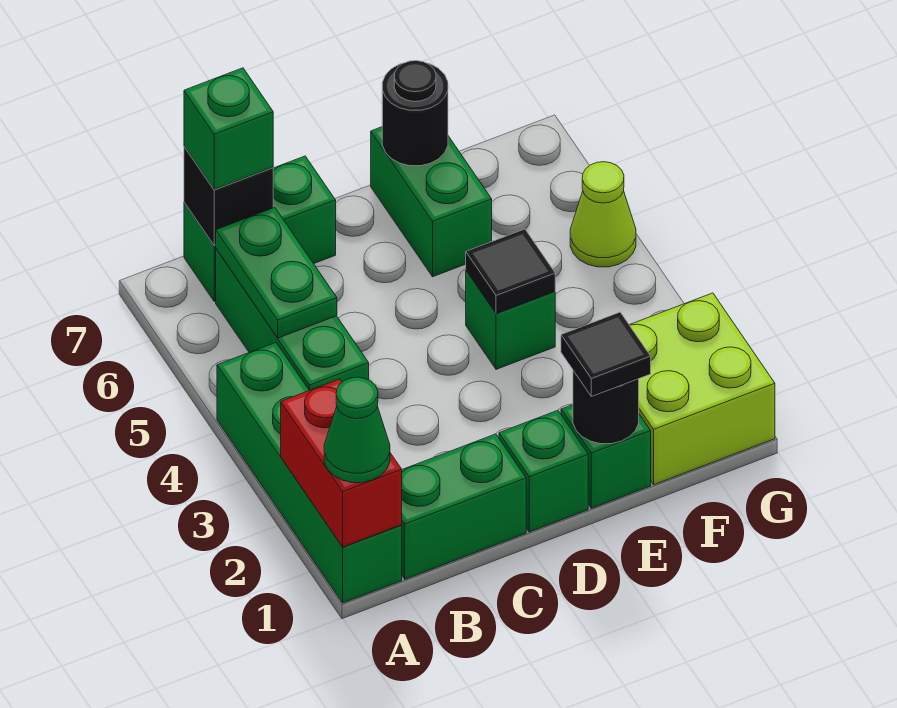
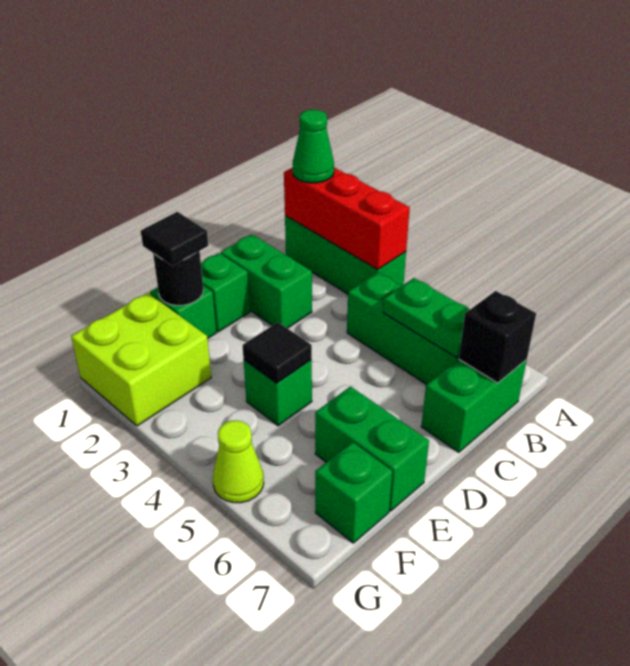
green 1x4 brick [217,343,402,603] -> green 1x3 brick [285,216,406,294]
red 1x2 brick [281,379,402,547] -> red 1x3 brick [284,167,410,270]
green 1x2 brick [402,434,526,579] -> green 1x2 brick turned to [221,235,312,328]
green 1x1 brick [184,68,273,189] -> green 1x1 brick moved to [315,442,392,543]
black 1x1 round brick [382,61,448,166] -> none

